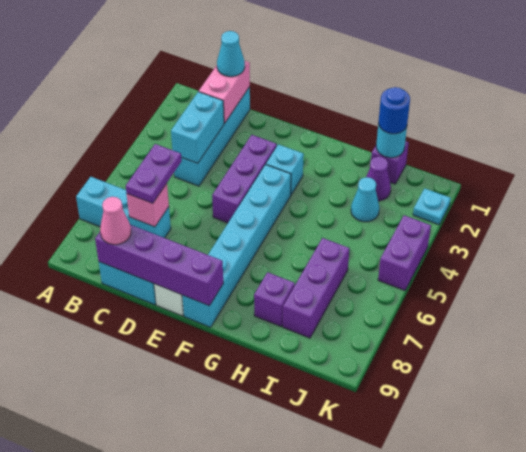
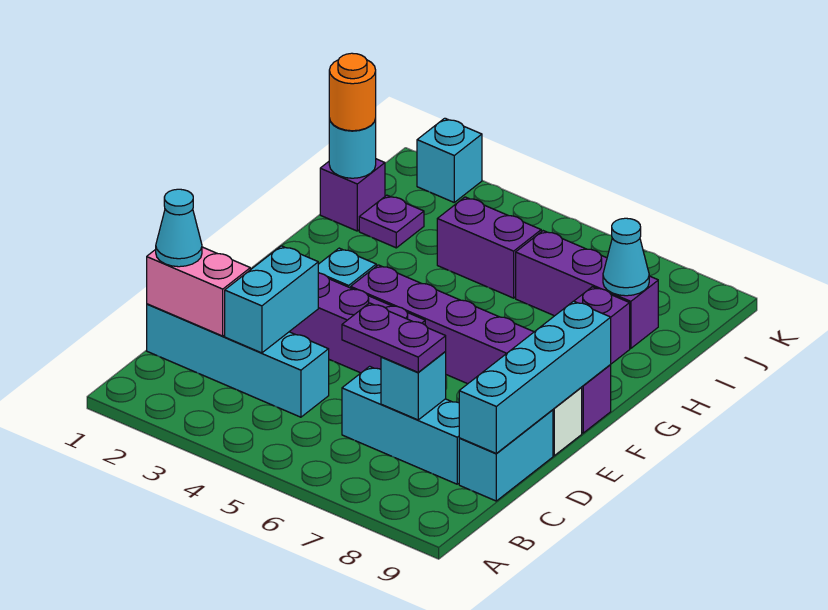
cyan 1x3 brick [76,177,171,238] -> cyan 1x3 brick turned to [342,366,459,484]
cyan 1x2 brick [171,92,224,163] -> cyan 1x2 brick turned to [225,246,318,353]
pink 1x1 brick [127,184,169,227] -> cyan 1x1 brick [381,352,446,420]
purple 1x4 brick [95,225,223,306] -> cyan 1x4 brick [459,301,611,454]
pink 1x1 cone [100,197,131,245] -> none
cyan 1x6 brick [182,165,291,327] -> purple 1x6 brick [351,265,611,433]
blue 1x1 round brick [379,87,410,134] -> orange 1x1 round brick [329,53,376,131]
purple 1x1 cone [366,157,391,201] -> purple 1x1 plate [359,195,424,248]
cyan 1x1 cone [351,177,379,222] -> cyan 1x1 cone moved to [603,218,649,296]
cyan 1x1 plate [413,188,451,225] -> cyan 1x1 brick [417,118,482,202]
purple 1x2 brick [378,215,431,290] -> purple 1x2 brick moved to [437,197,541,298]

